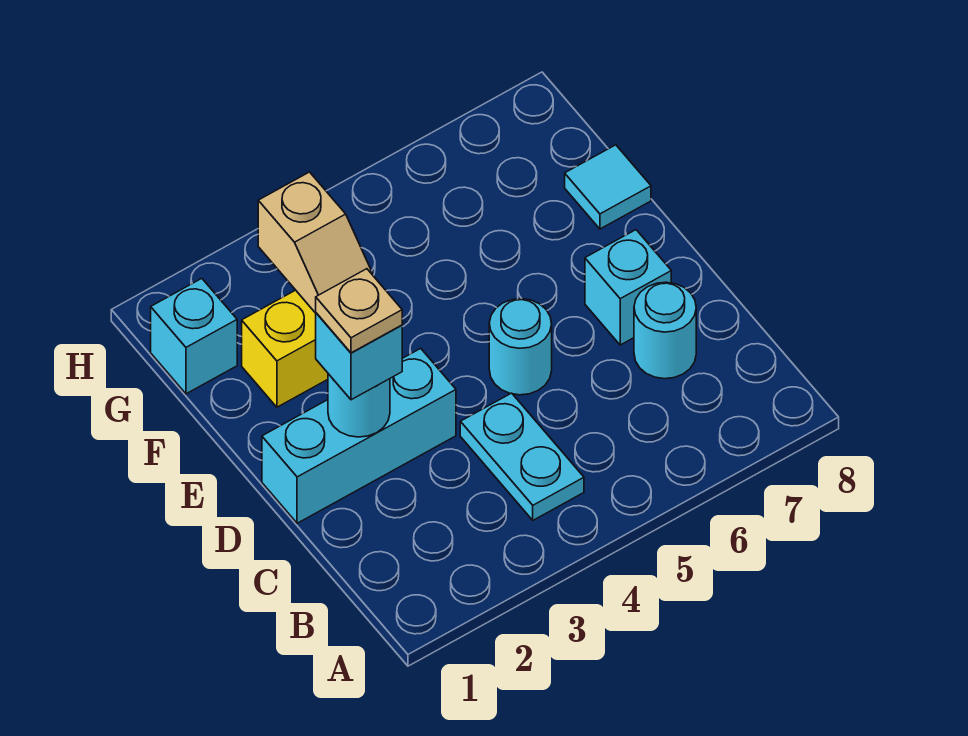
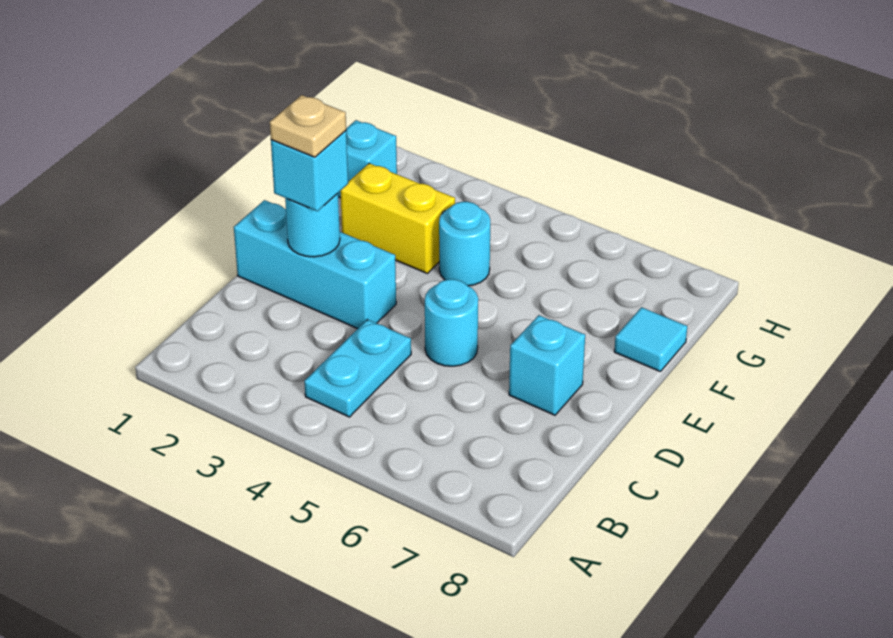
cyan 1x1 round brick [634,282,696,379] -> cyan 1x1 round brick moved to [439,202,490,286]
tan 1x2 slope [258,172,374,313] -> none

